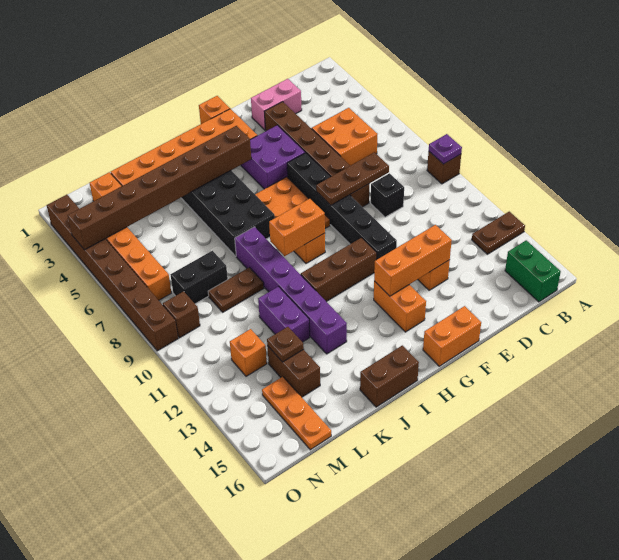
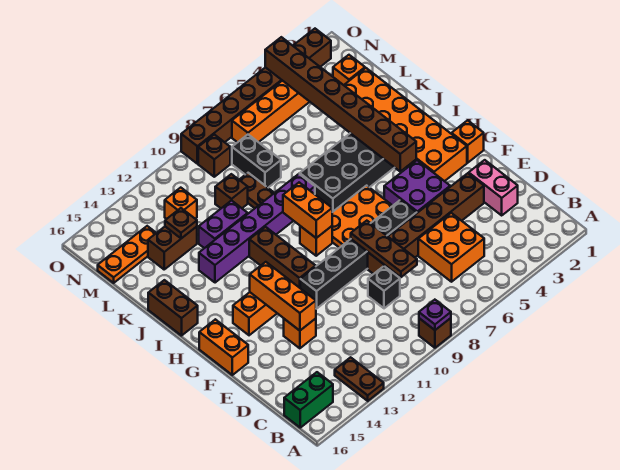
none -> brown 1x1 brick [215,174,248,208]

